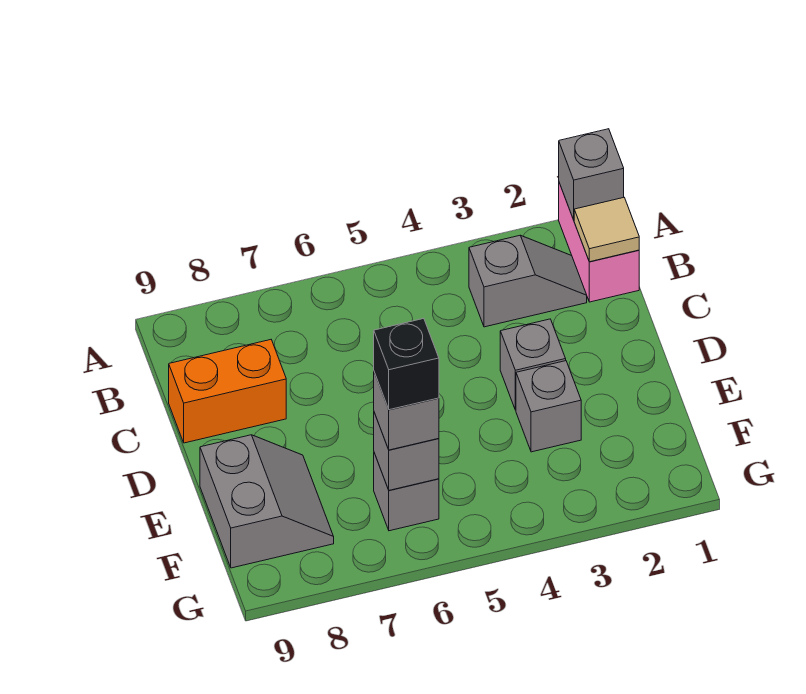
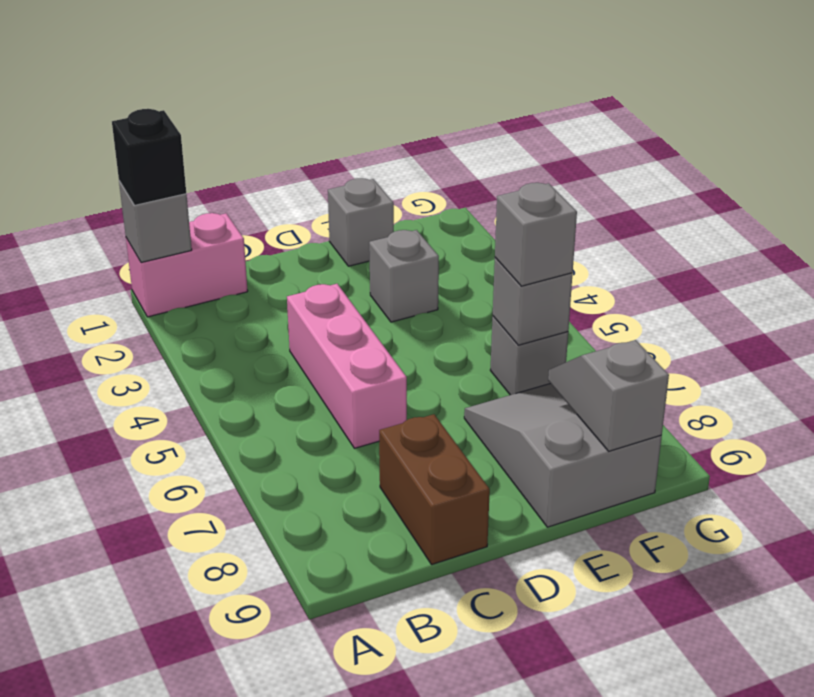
tan 1x1 tile [574,198,639,262] -> none
grey 1x2 slope [469,235,587,327] -> grey 1x2 slope moved to [548,340,669,451]
none -> pink 1x3 brick [287,284,407,448]
orange 1x2 brick [169,340,286,443] -> brown 1x2 brick [379,414,490,564]
grey 1x1 brick [500,319,566,410] -> grey 1x1 brick moved to [328,178,394,266]
grey 2x2 slope [200,435,334,568] -> grey 2x3 slope [464,383,662,527]
black 1x1 brick [374,318,439,410] -> black 1x1 brick moved to [112,109,186,205]

